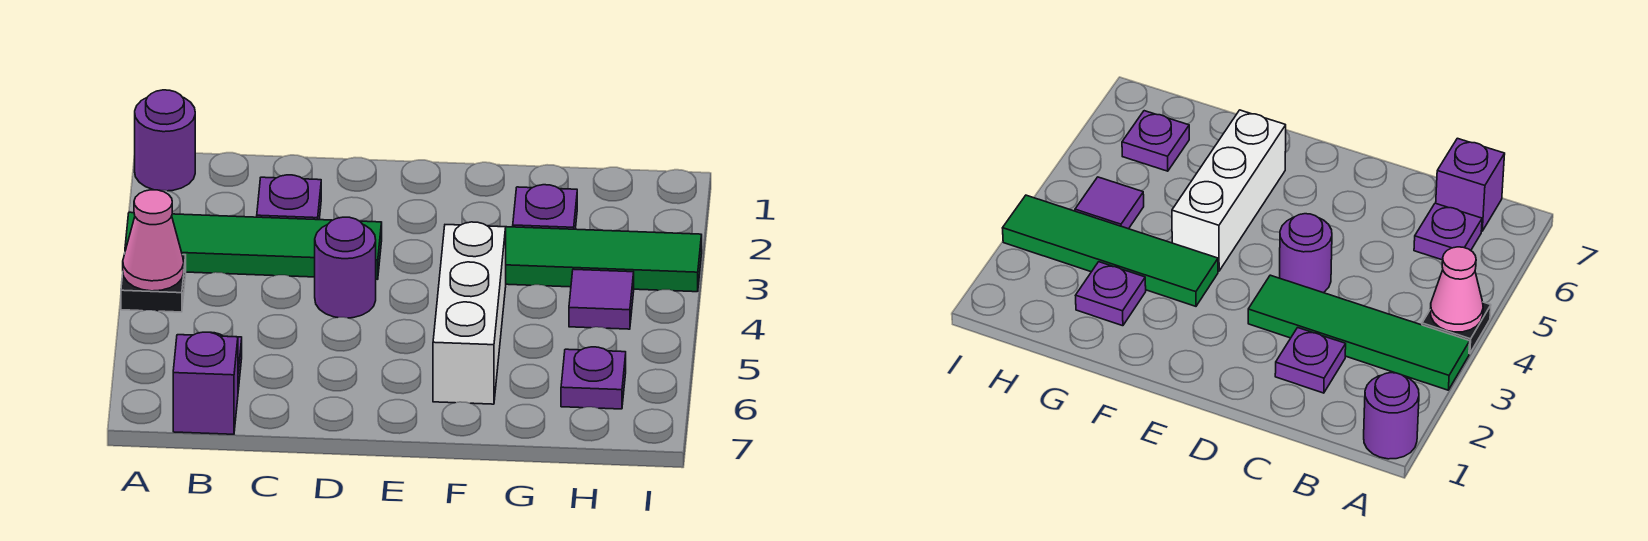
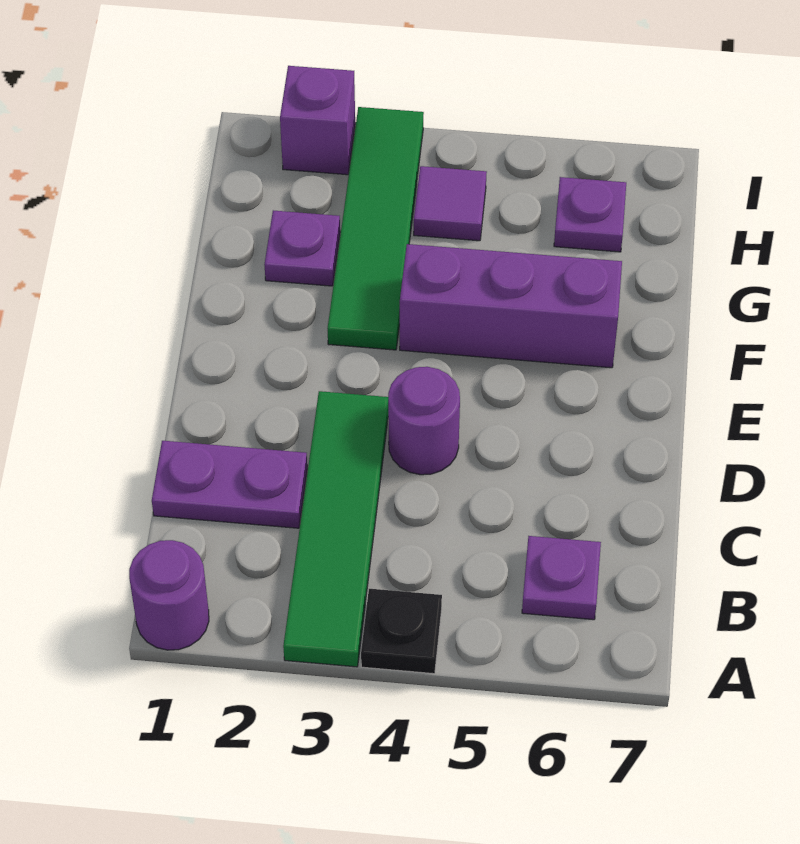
pink 1x1 cone [123,190,184,291] -> none
purple 1x1 brick [173,332,238,434] -> purple 1x1 brick moved to [280,66,355,175]
purple 1x1 plate [257,175,321,220] -> purple 1x2 plate [152,441,307,528]
white 1x3 brick [433,222,506,404] -> purple 1x3 brick [400,244,622,368]

